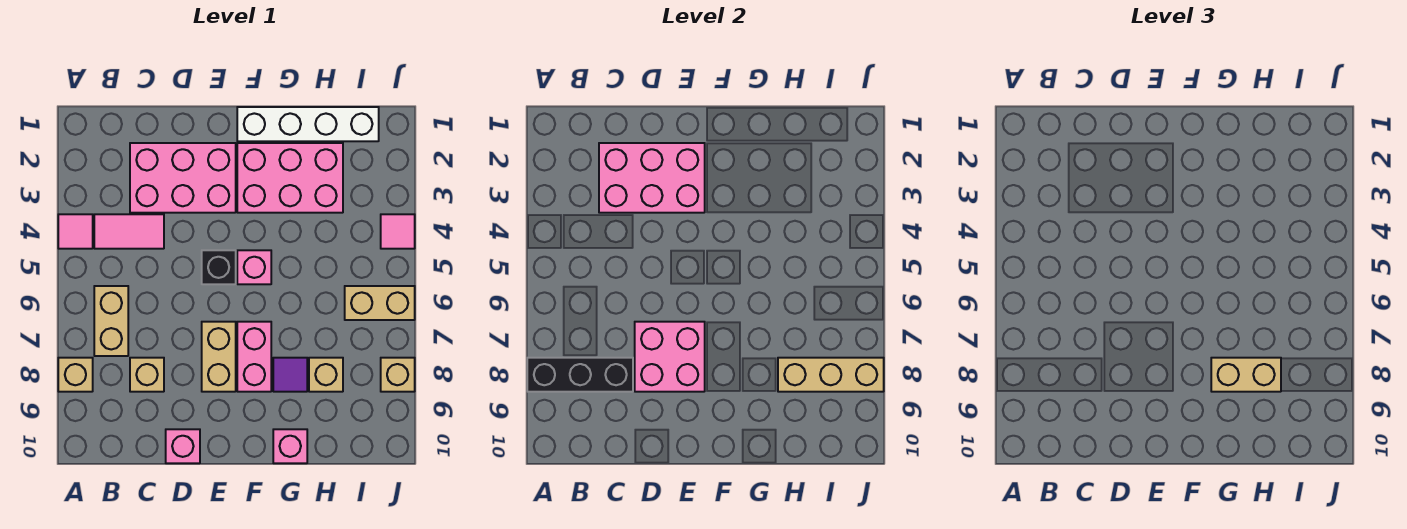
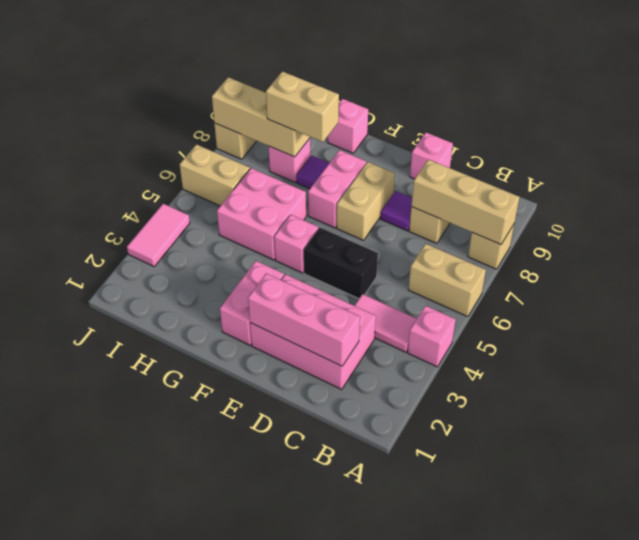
pink 1x1 tile [58,214,93,249] -> pink 1x1 brick [408,306,456,367]
black 1x3 brick [527,358,633,392] -> tan 1x3 brick [411,160,520,245]
tan 1x2 brick [94,286,128,356] -> tan 1x2 brick turned to [408,244,486,317]
pink 2x3 brick [599,143,705,213] -> pink 1x3 brick [248,273,360,366]
pink 2x2 brick [635,322,705,392] -> pink 2x2 brick moved to [217,168,306,260]
none -> purple 1x1 tile [380,191,412,231]
black 1x1 brick [202,250,236,284] -> black 1x2 brick [304,228,378,299]
white 1x4 brick [237,107,379,141] -> none
pink 2x3 brick [237,143,343,213] -> pink 1x2 brick [220,261,284,345]
tan 1x1 brick [309,358,343,392] -> pink 1x1 brick [269,138,310,182]
pink 1x1 tile [381,214,415,249] -> pink 1x2 tile [127,204,190,266]

